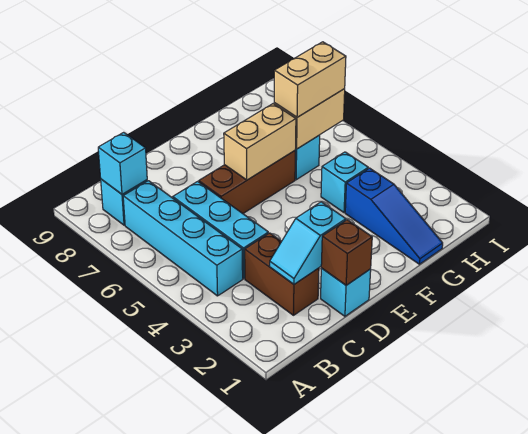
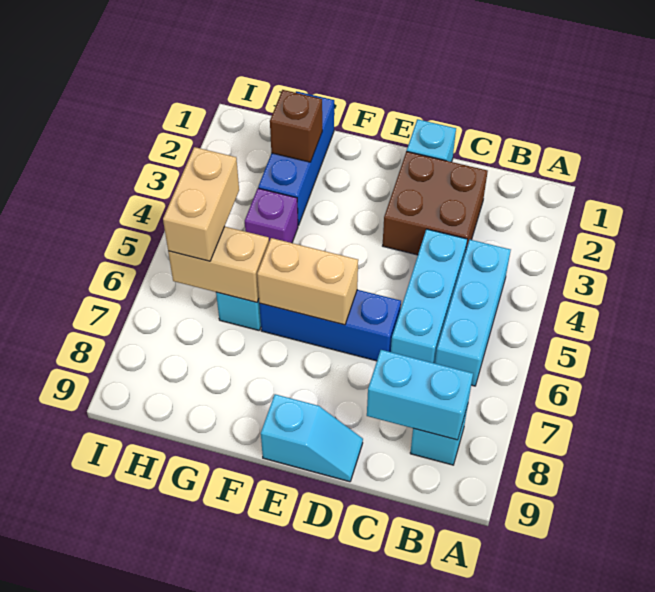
cyan 1x4 brick [123,181,243,296] -> cyan 1x3 brick [435,240,511,386]
cyan 1x1 brick [98,132,147,194] -> cyan 1x2 brick [367,350,473,440]
brown 1x2 brick [245,233,319,315] -> brown 2x2 brick [383,151,488,255]
cyan 1x2 slope [270,202,346,284] -> cyan 1x2 slope moved to [261,394,363,482]
brown 1x1 brick [321,220,372,285] -> brown 1x1 brick moved to [270,90,322,162]
brown 1x3 brick [199,151,295,213] -> blue 1x3 brick [259,290,401,361]
blue 1x3 slope [345,168,443,264] -> blue 1x3 brick [258,91,334,226]
cyan 1x1 brick [321,152,368,213] -> purple 1x1 brick [245,188,298,243]
tan 1x2 brick [274,42,346,117] -> tan 1x2 brick turned to [163,147,239,261]

